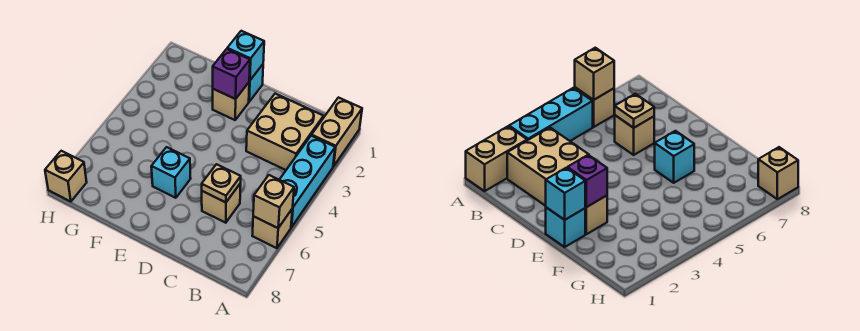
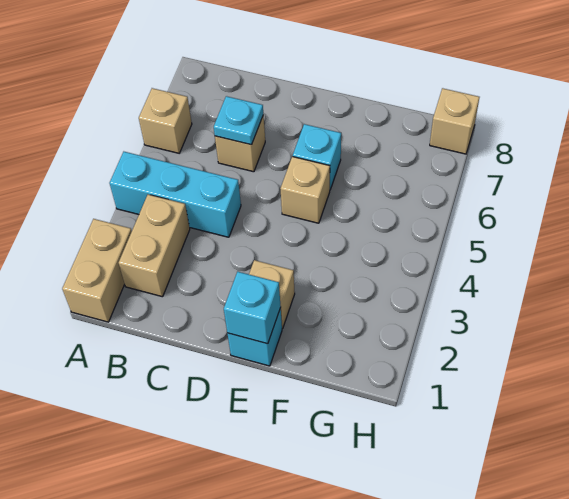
cyan 1x3 brick [280,136,335,227] -> cyan 1x3 brick turned to [110,152,241,237]
tan 1x1 brick [253,175,294,228] -> tan 1x1 brick moved to [280,156,330,223]
tan 2x2 brick [246,94,323,170] -> tan 1x2 brick [119,195,190,297]
tan 1x1 plate [202,164,241,202] -> cyan 1x1 plate [214,96,263,145]
purple 1x1 brick [213,49,250,99] -> none

